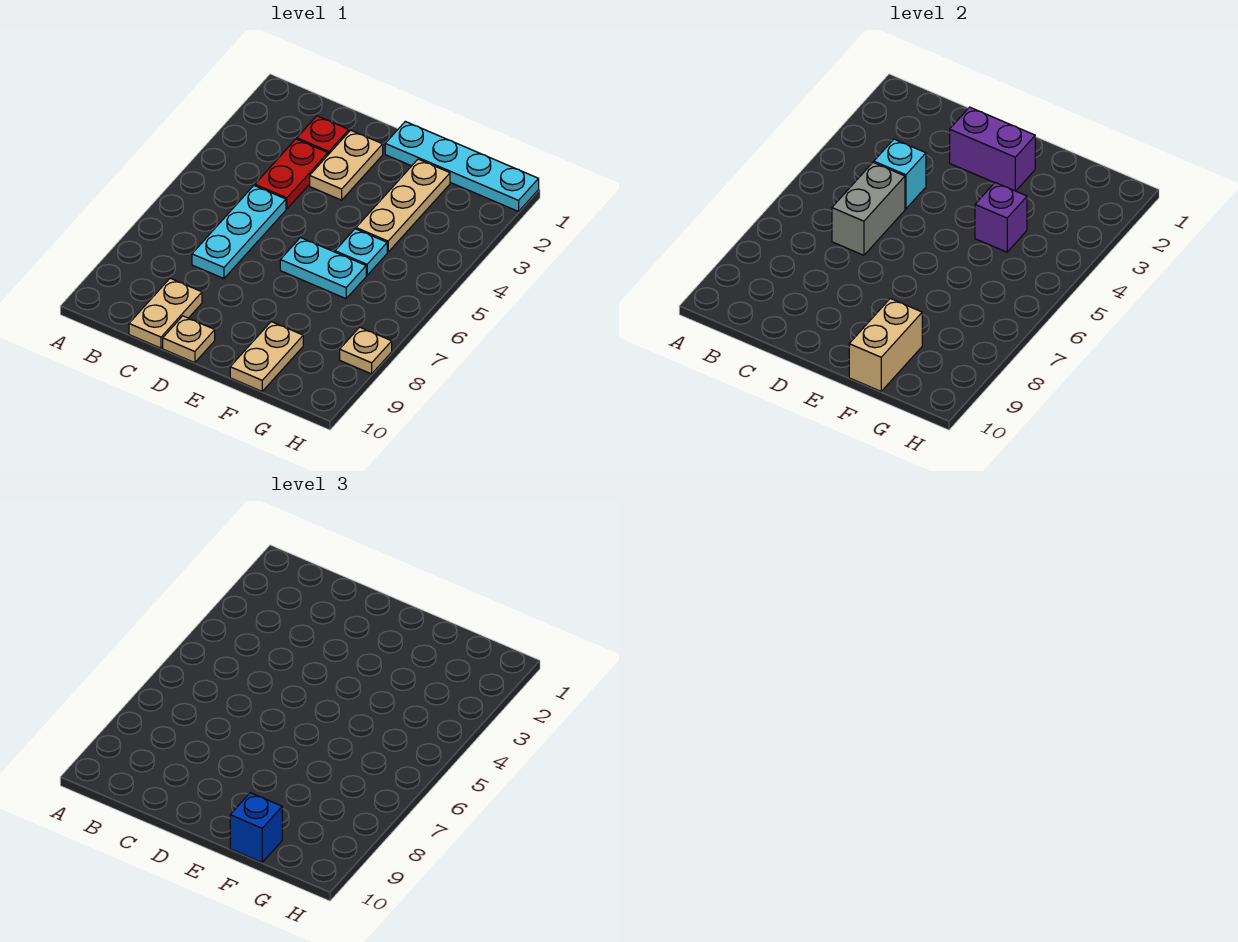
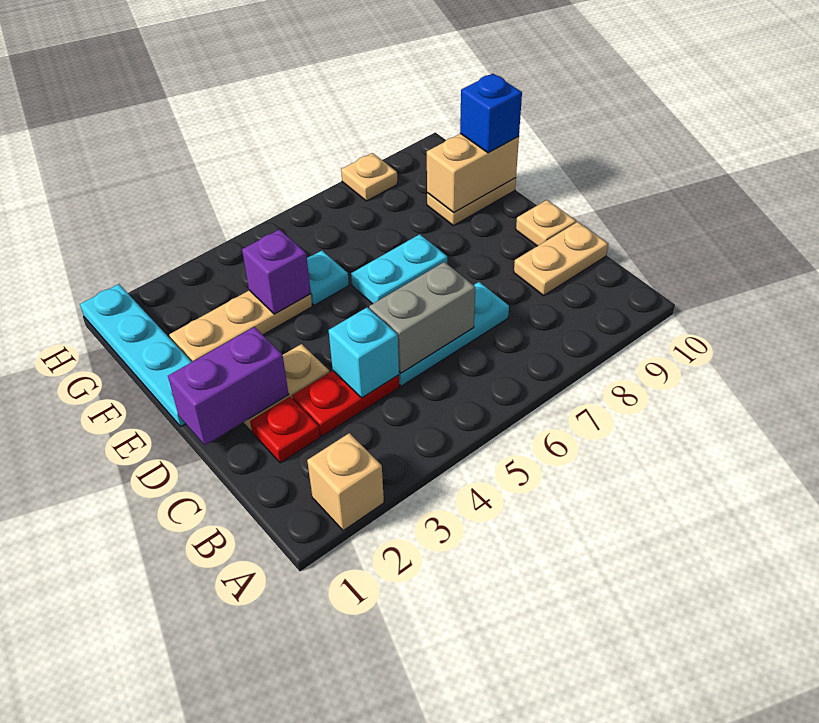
none -> tan 1x1 brick [307,433,384,531]
purple 1x2 brick [950,107,1035,191] -> purple 1x2 brick turned to [168,327,289,445]
cyan 1x2 plate [280,238,366,299] -> cyan 1x2 plate turned to [351,234,447,304]

